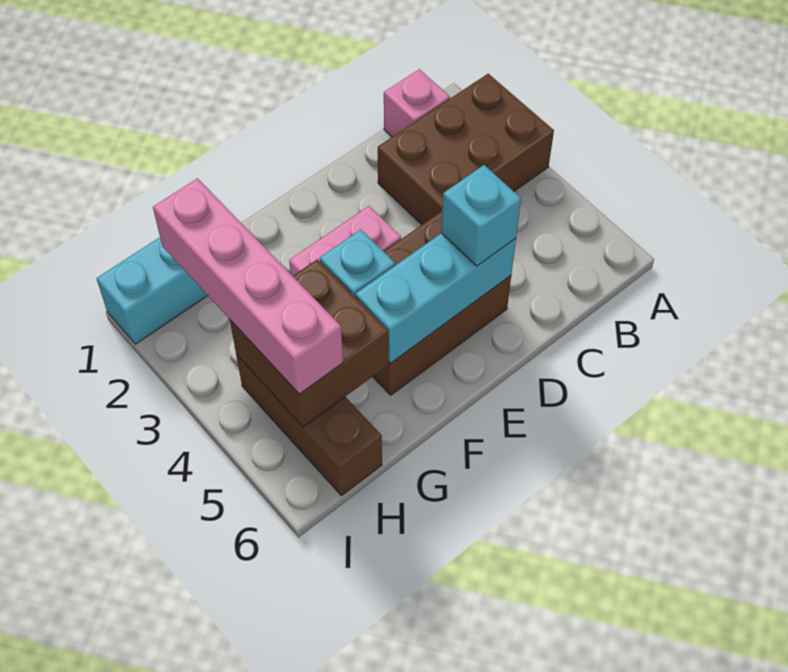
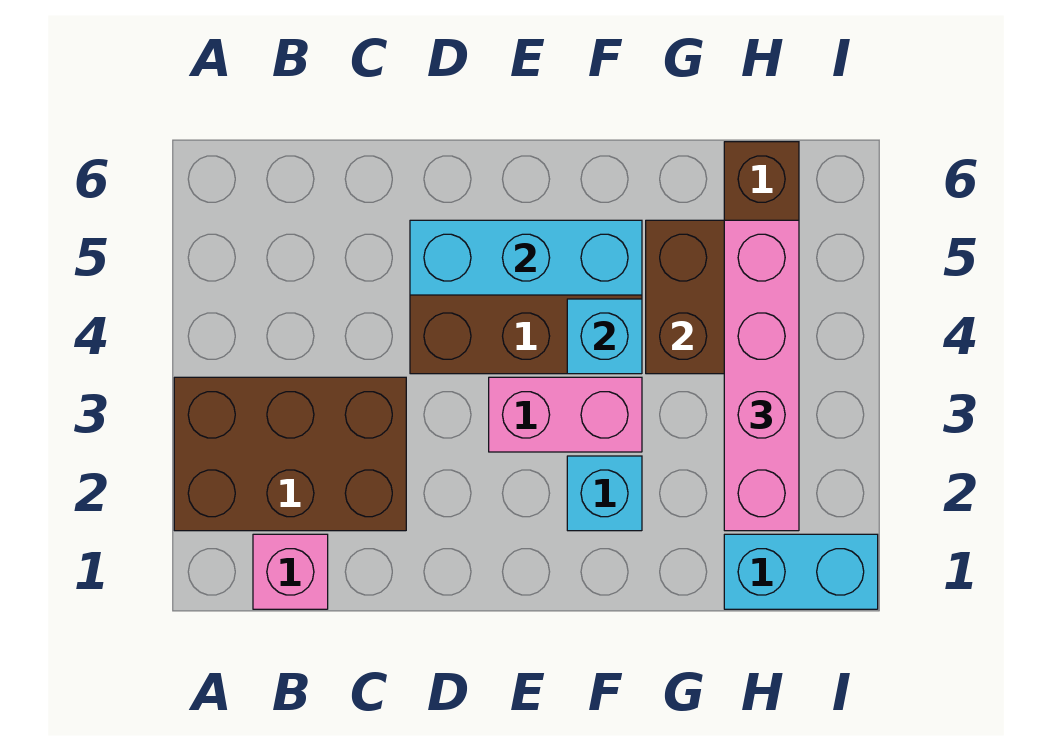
cyan 1x1 brick [441,165,521,266] -> cyan 1x1 brick moved to [567,456,642,531]

